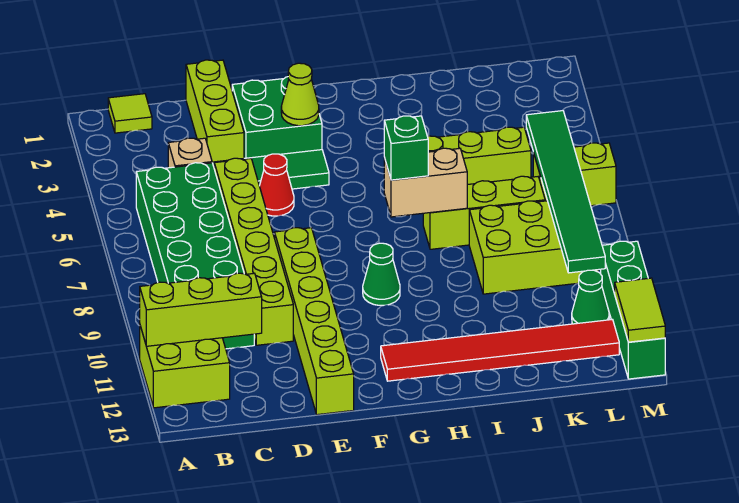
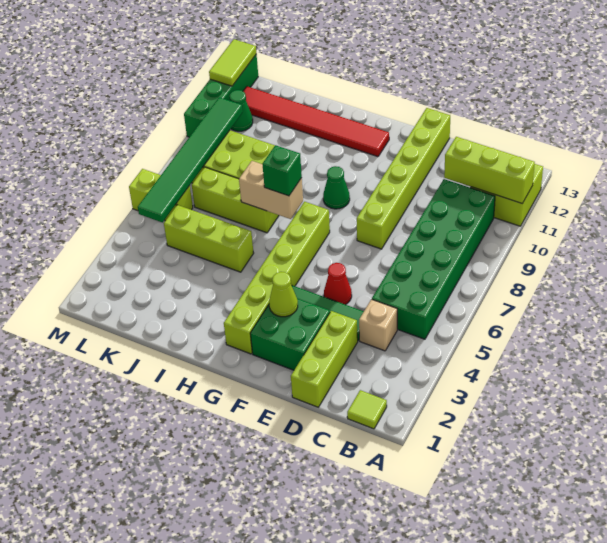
lime 1x6 brick [214,158,293,345] -> lime 1x6 brick moved to [224,201,330,354]

